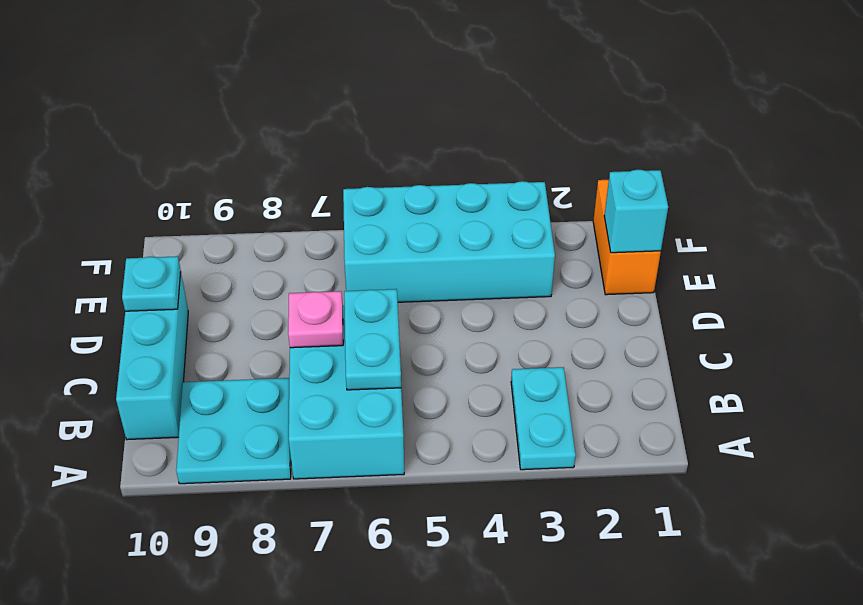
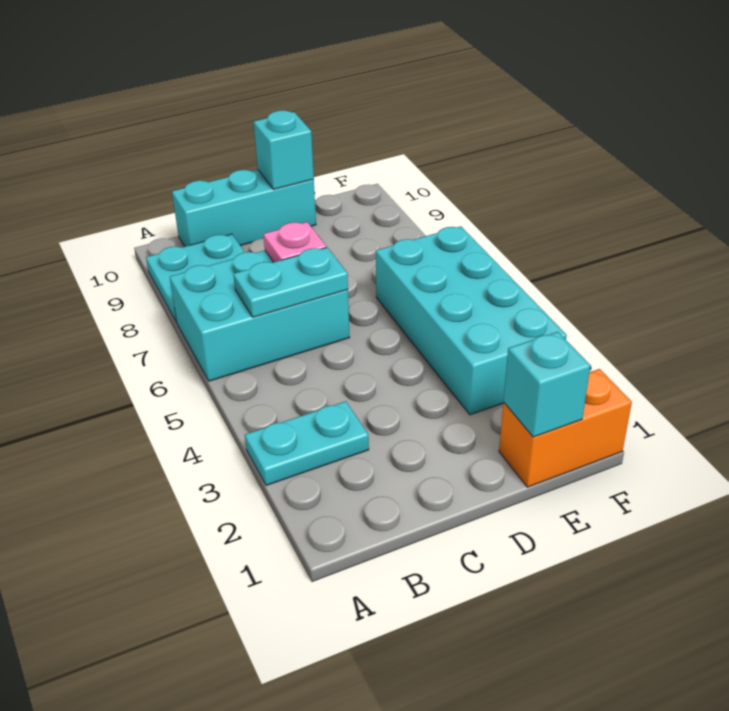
cyan 1x1 plate [122,256,181,311] -> cyan 1x1 brick [254,110,314,189]

